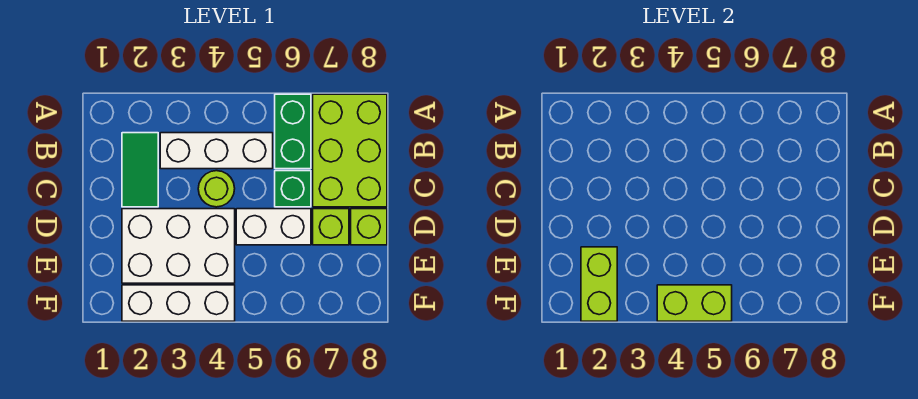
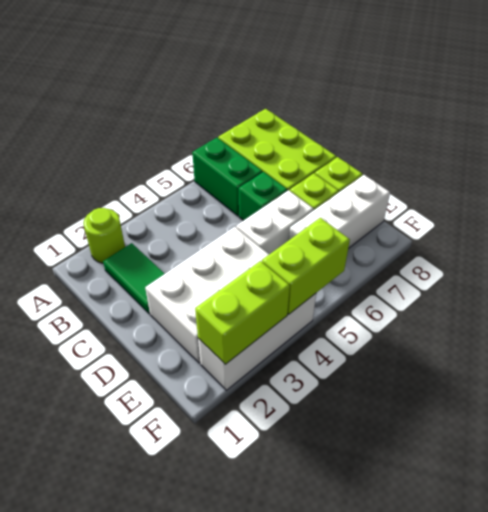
white 1x3 brick [160,133,273,169] -> white 1x3 brick moved to [289,175,390,249]
lime 1x1 round brick [198,171,235,207] -> lime 1x1 round brick moved to [83,208,125,263]
lime 1x2 brick [581,247,617,321] -> lime 1x2 brick turned to [195,261,290,364]

